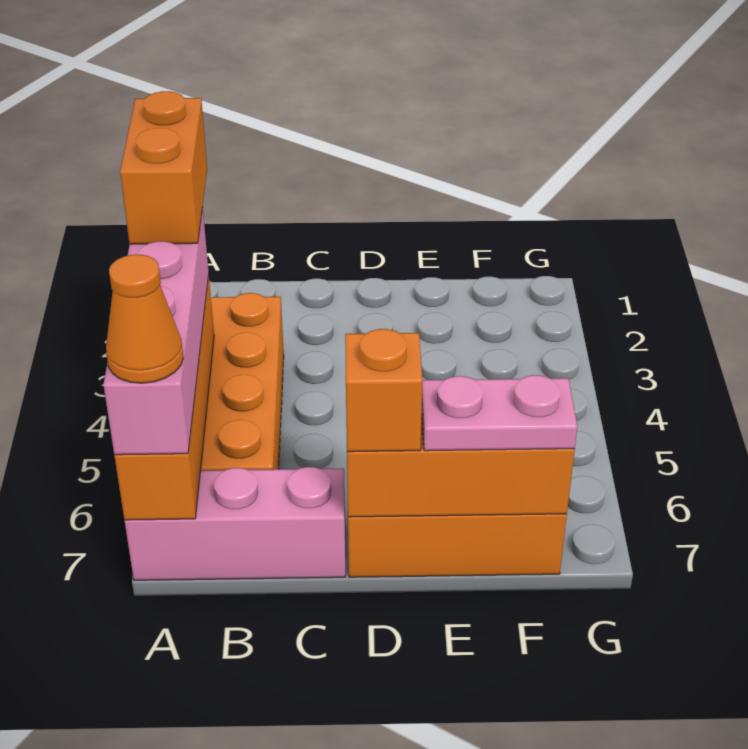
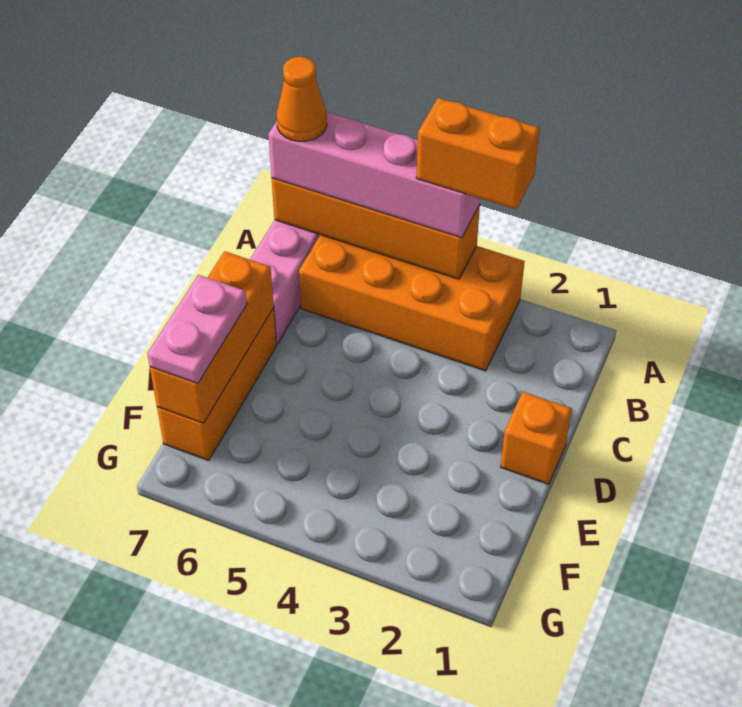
orange 1x1 brick [345,329,422,452] -> orange 1x1 brick moved to [501,392,572,484]

